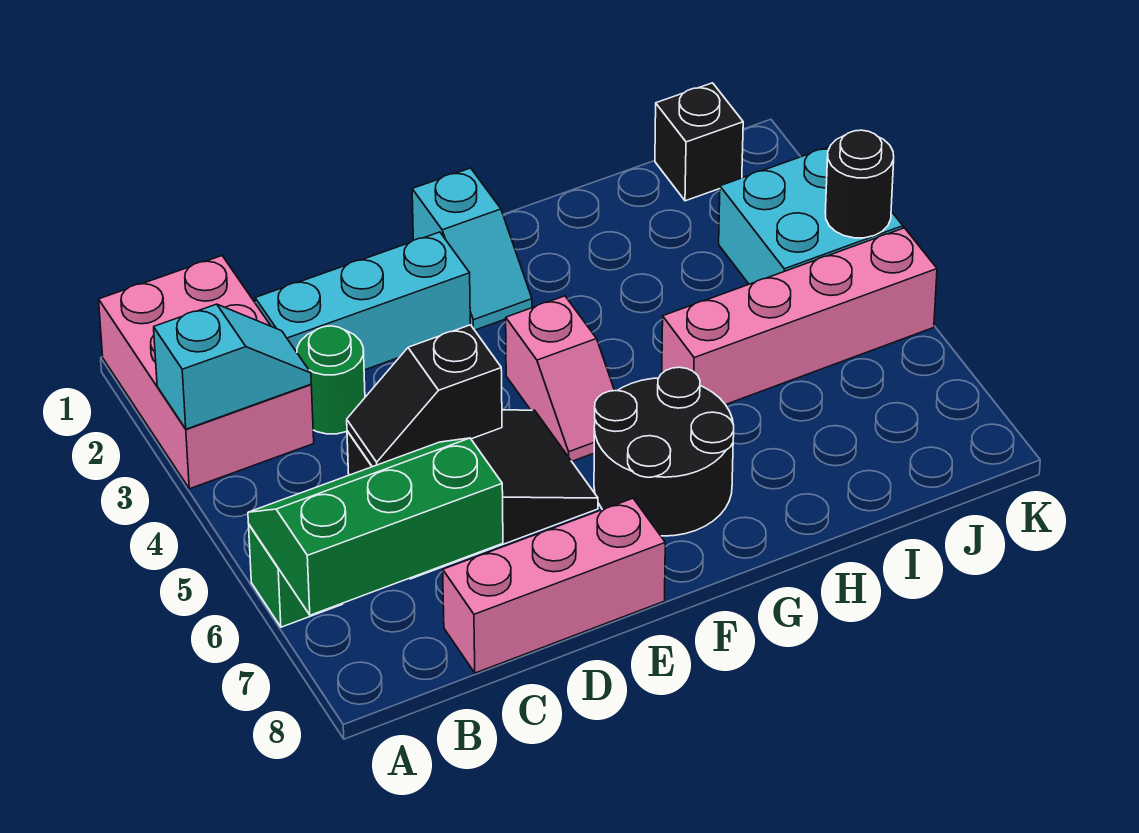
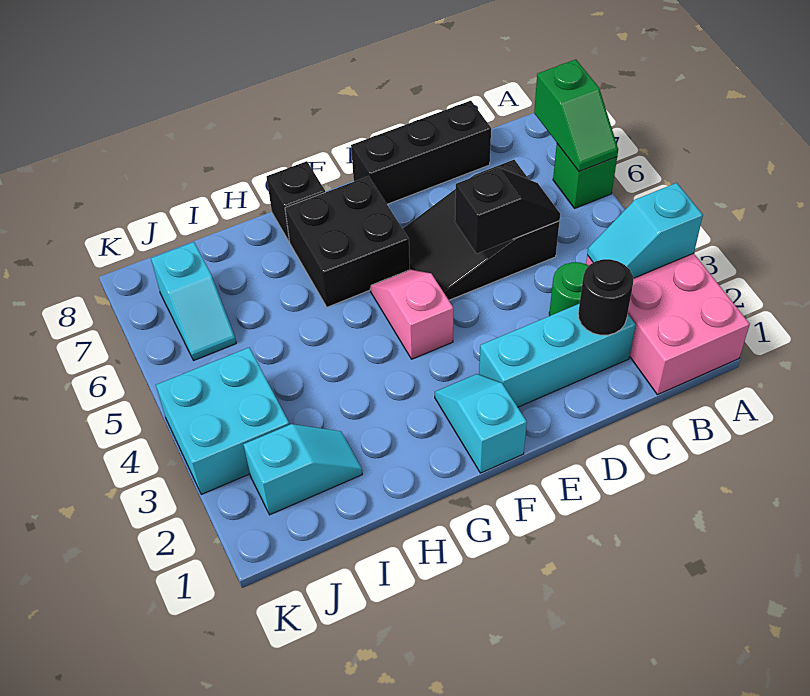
green 2x3 slope [248,438,503,615] -> green 1x2 slope [534,59,618,172]
pink 1x3 brick [443,498,665,673] -> black 1x3 brick [351,101,491,204]
black 2x2 round brick [594,367,734,536] -> black 2x2 brick [285,176,410,307]
pink 1x4 brick [662,228,937,405] -> none
none -> cyan 1x2 slope [243,424,362,515]
black 1x1 brick [655,83,743,201] -> black 1x1 brick moved to [267,161,325,242]
none -> cyan 1x2 slope [151,242,236,360]
black 1x1 round brick [825,130,894,238] -> black 1x1 round brick moved to [578,259,633,335]

